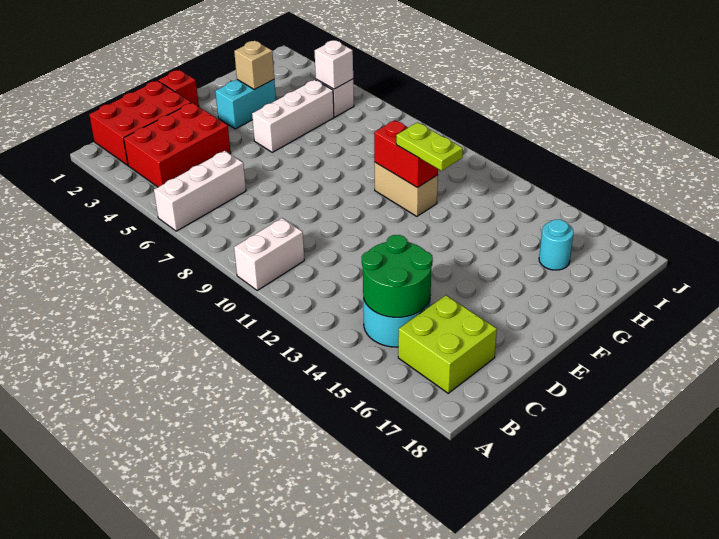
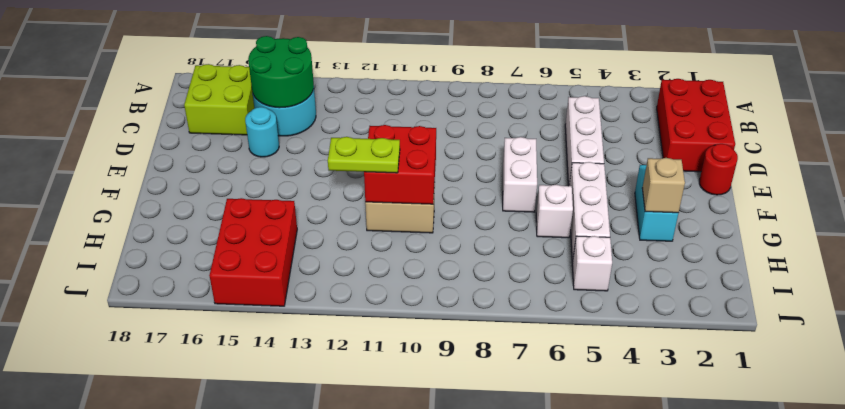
white 1x3 brick [154,151,246,231] -> white 1x3 brick moved to [565,96,604,186]
white 1x2 brick [234,218,304,290] -> white 1x2 brick moved to [503,137,537,212]
red 2x3 brick [124,103,231,187] -> red 2x3 brick moved to [209,198,297,306]
red 1x1 brick [158,70,199,107] -> red 1x1 round brick [699,144,738,195]
red 1x2 brick [374,120,438,188] -> red 2x2 brick [364,125,436,204]
cyan 1x1 round brick [539,220,574,270] -> cyan 1x1 round brick moved to [245,107,279,157]
white 1x1 brick [314,40,353,89] -> white 1x1 brick moved to [536,185,573,238]

